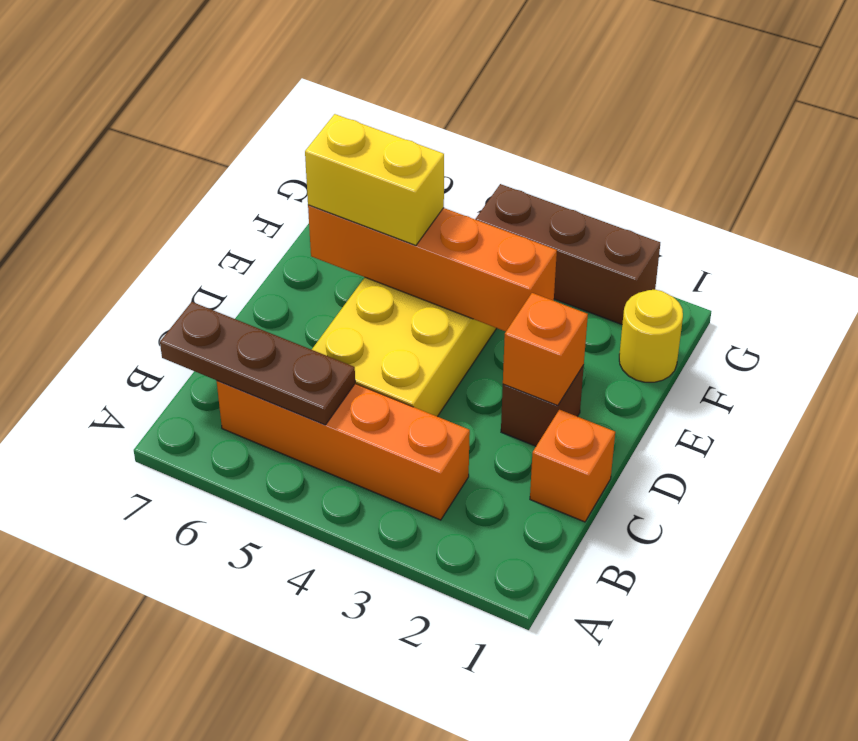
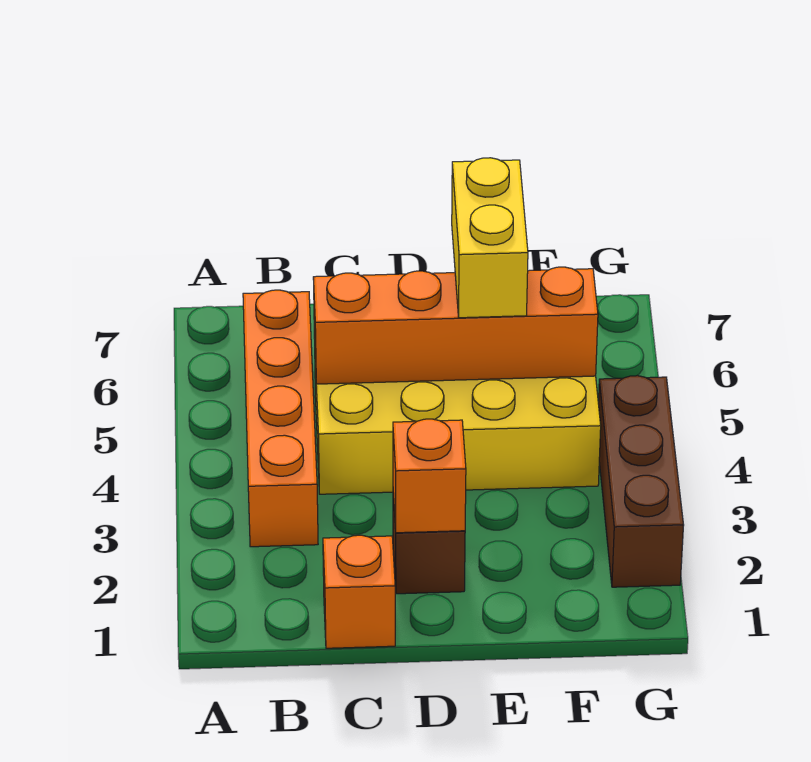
brown 1x3 plate [160,302,355,425] -> none
orange 1x4 brick [308,205,557,332] -> orange 1x4 brick turned to [313,267,598,384]
yellow 1x1 round brick [619,290,683,382] -> none

